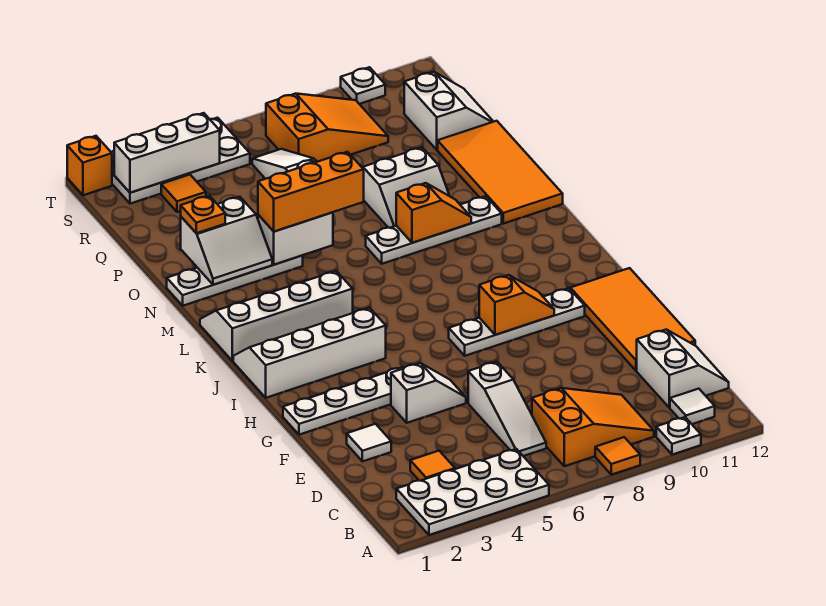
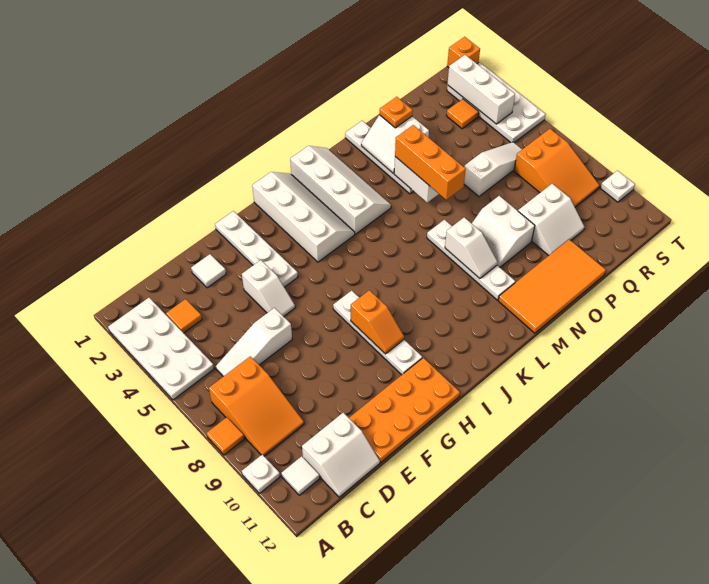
orange 2x4 tile [570,268,695,371] -> orange 2x4 plate [349,358,460,462]
orange 1x2 slope [396,183,471,243] -> white 1x2 slope [445,217,498,278]
white 2x2 slope [404,72,493,150] -> white 2x2 slope moved to [518,184,585,256]

